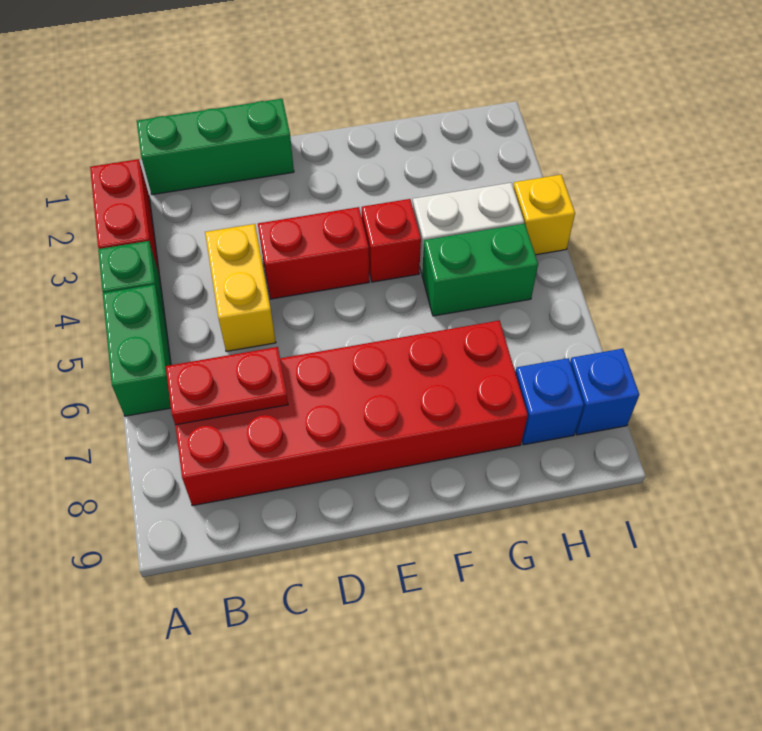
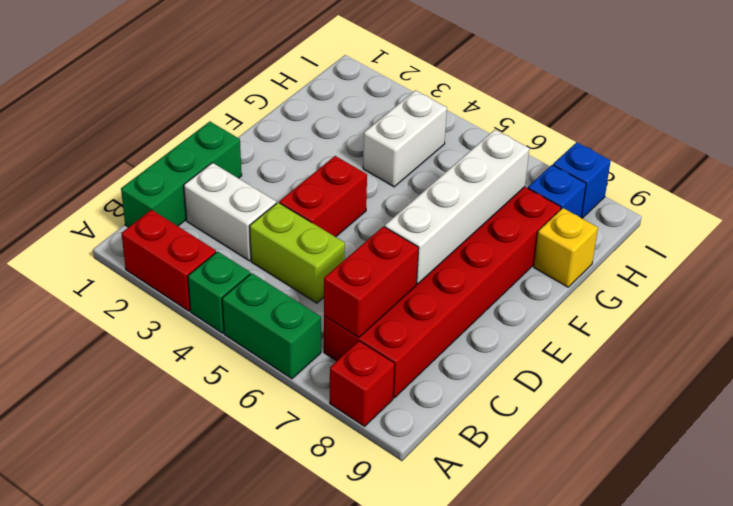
red 1x2 plate [166,347,288,425] -> red 1x2 brick [324,226,419,338]
none -> white 1x2 brick [184,163,276,261]
yellow 1x2 brick [205,224,276,351] -> lime 1x2 brick [250,203,345,303]
none -> white 1x4 brick [385,130,529,284]
red 1x1 brick [362,199,421,282] -> red 1x1 brick moved to [330,341,395,426]
green 1x2 brick [422,224,538,316] -> none
yellow 1x1 brick [513,175,575,255] -> yellow 1x1 brick moved to [534,208,598,287]

